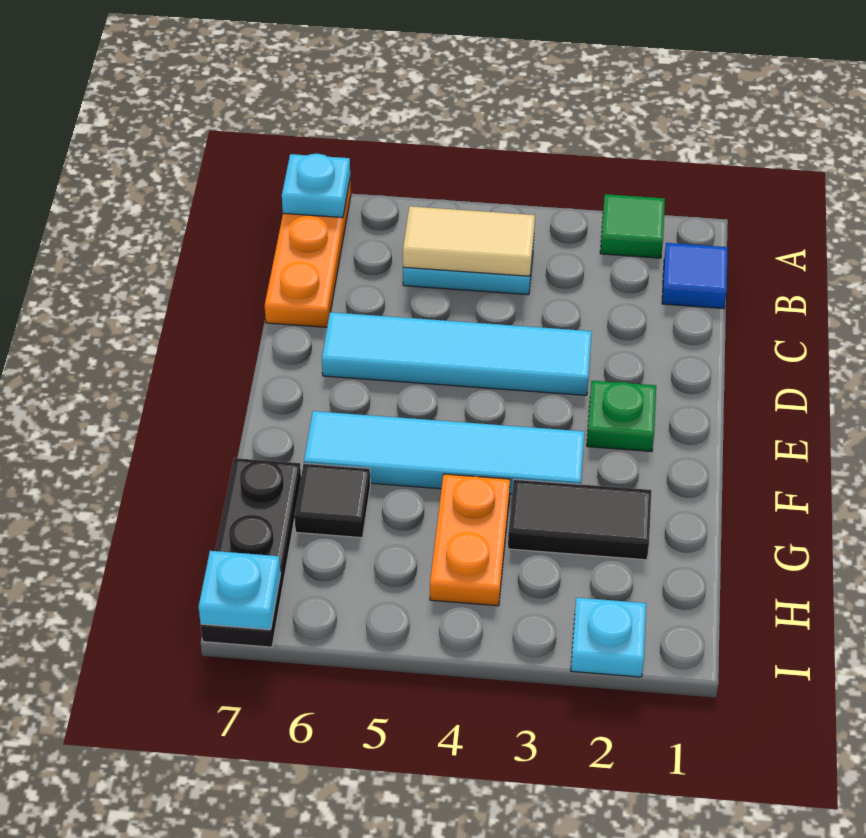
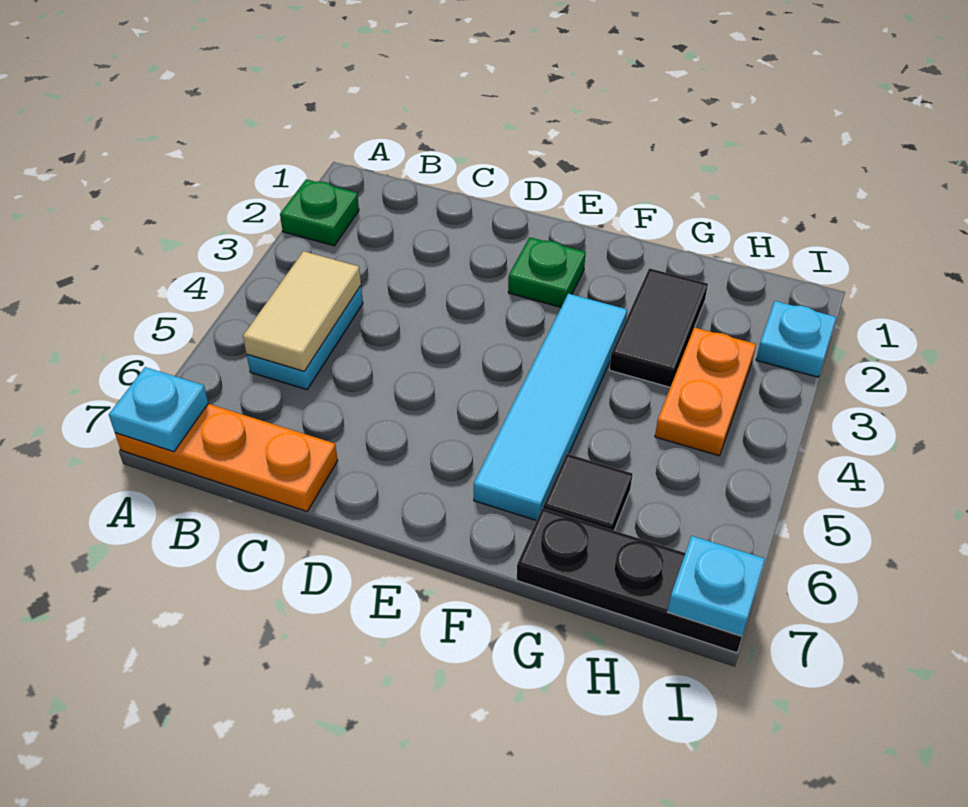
green 1x1 tile [600,194,665,258] -> green 1x1 plate [280,179,359,246]
blue 1x1 tile [662,243,728,308] -> none
cyan 1x4 tile [322,312,592,395] -> none
orange 1x2 plate [430,474,510,606] -> orange 1x2 plate turned to [655,327,756,456]

